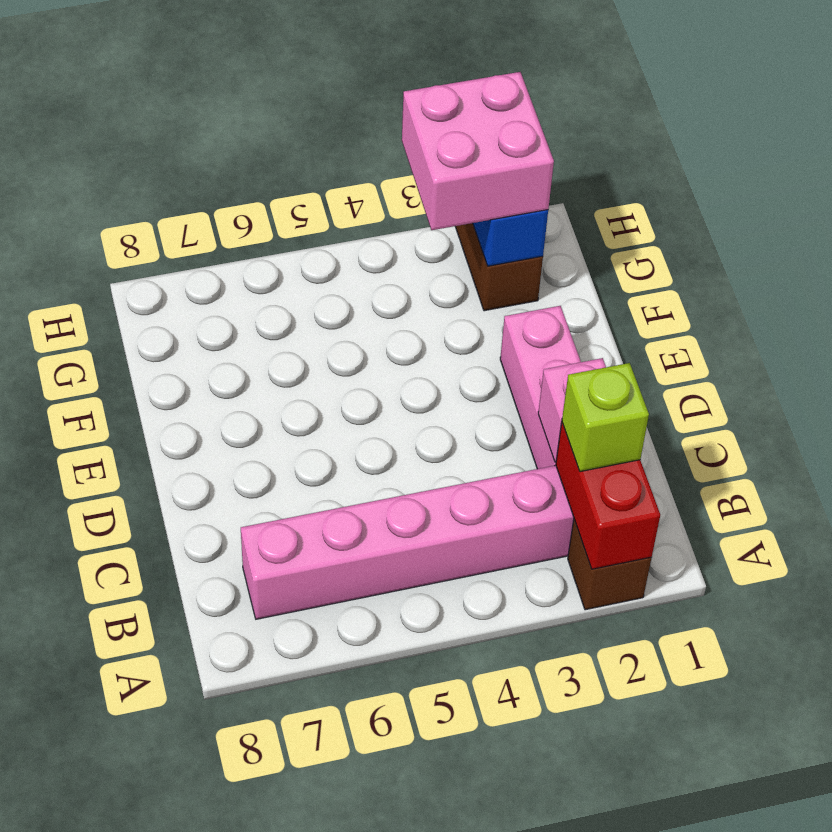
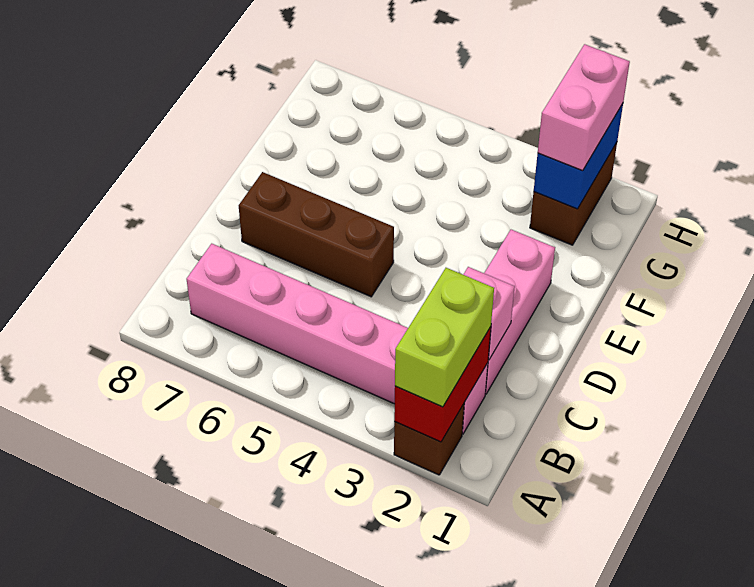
lime 1x1 brick [562,363,649,472] -> lime 1x2 brick [395,268,494,407]
none -> brown 1x3 brick [239,172,394,297]
pink 2x2 brick [402,72,554,230] -> pink 1x2 brick [538,44,630,171]

